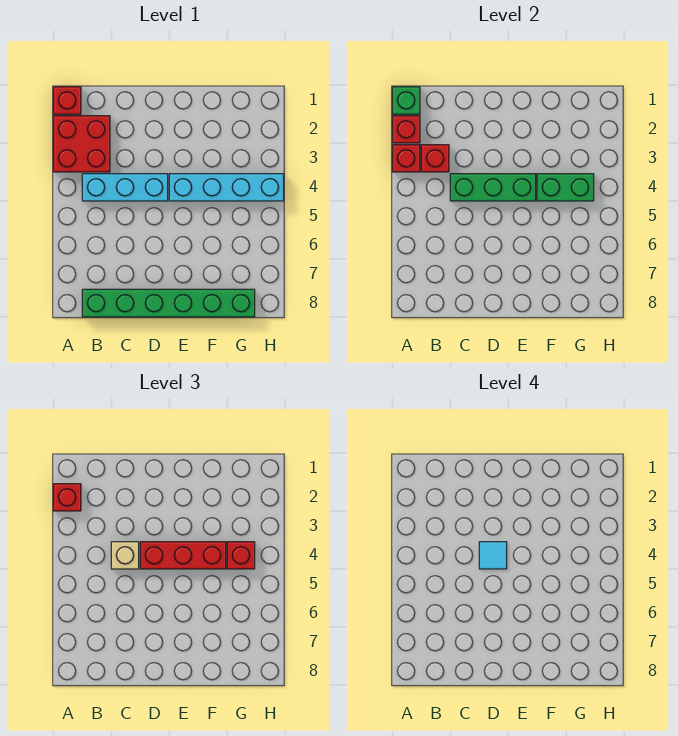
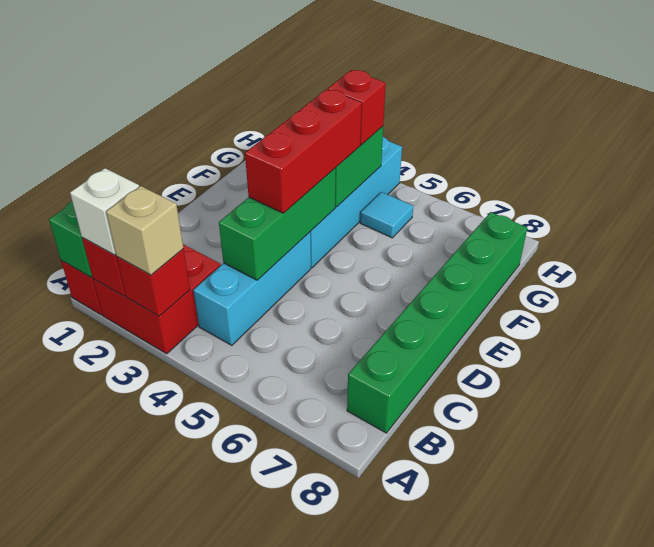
red 1x1 brick [53,484,81,511] -> white 1x1 brick [70,168,139,255]
red 1x1 brick [421,145,449,172] -> none
tan 1x1 brick [111,542,139,569] -> tan 1x1 brick moved to [106,186,183,275]
cyan 1x1 tile [479,542,507,569] -> cyan 1x1 tile moved to [360,192,413,238]

